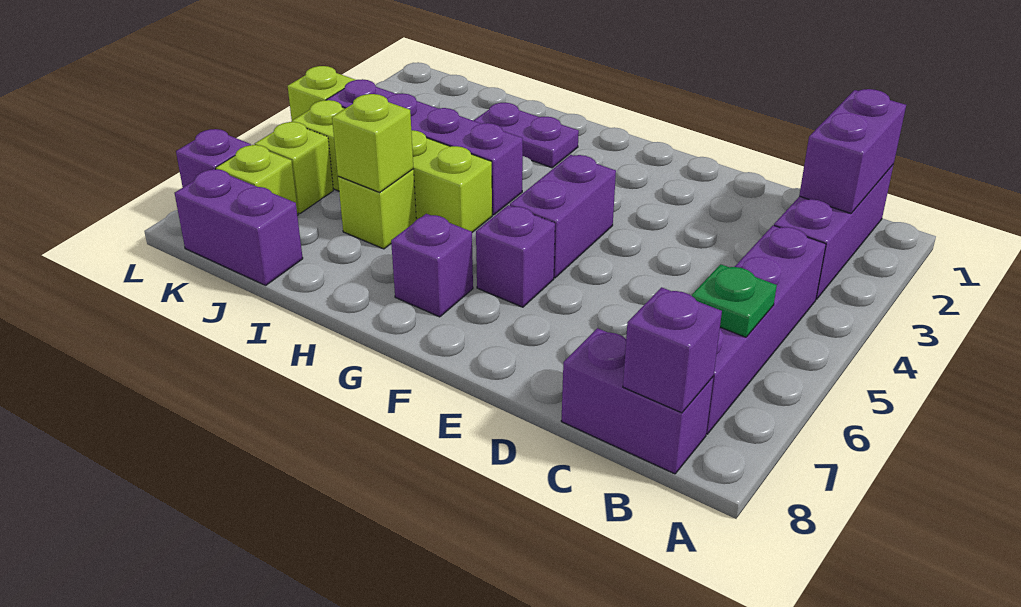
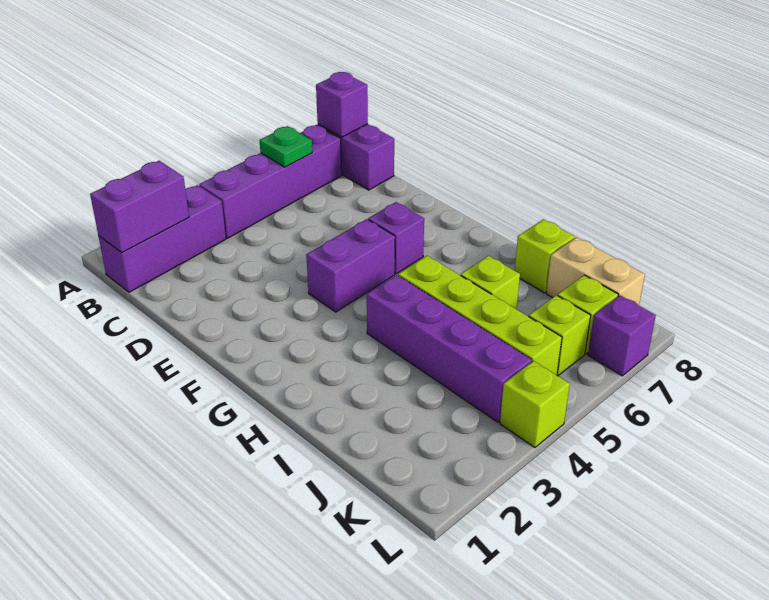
purple 1x1 brick [391,214,473,317] -> none
purple 1x2 plate [474,103,579,168] -> none
lime 1x1 brick [332,94,413,192] -> lime 1x1 brick moved to [515,219,575,293]
purple 1x2 brick [175,169,303,285] -> tan 1x2 brick [546,237,645,305]

